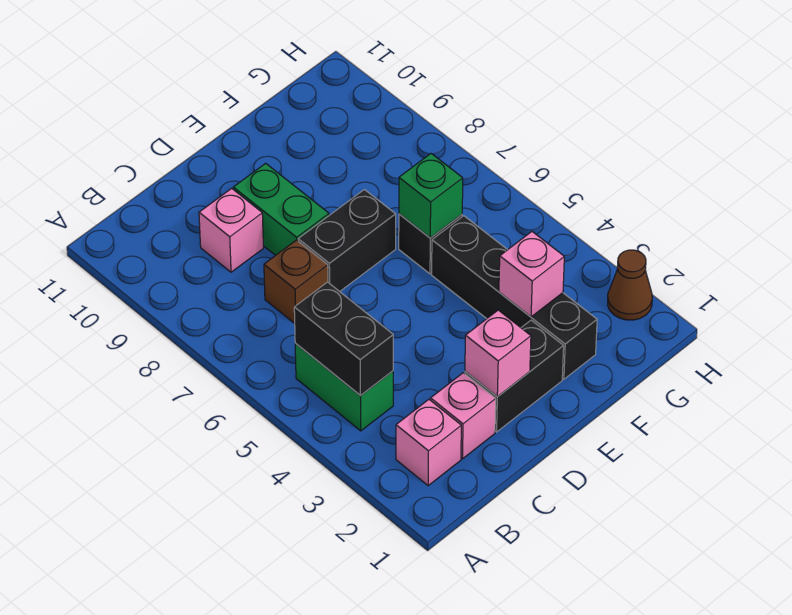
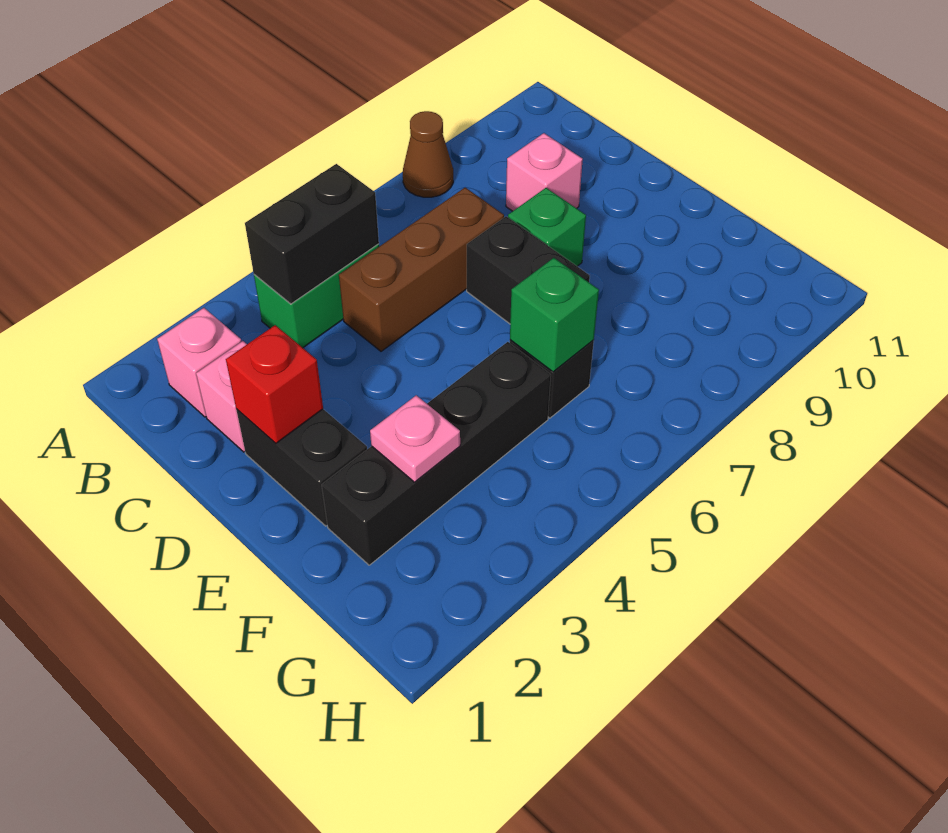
brown 1x1 brick [264,240,328,324] -> brown 1x3 brick [339,187,504,351]
pink 1x1 brick [465,310,531,397] -> red 1x1 brick [226,325,323,443]
green 1x2 brick [233,163,329,255] -> green 1x1 brick [508,188,586,266]
pink 1x1 brick [499,232,564,317] -> pink 1x1 plate [370,395,460,482]
brown 1x1 cone [608,250,652,320] -> brown 1x1 cone moved to [403,111,453,197]

